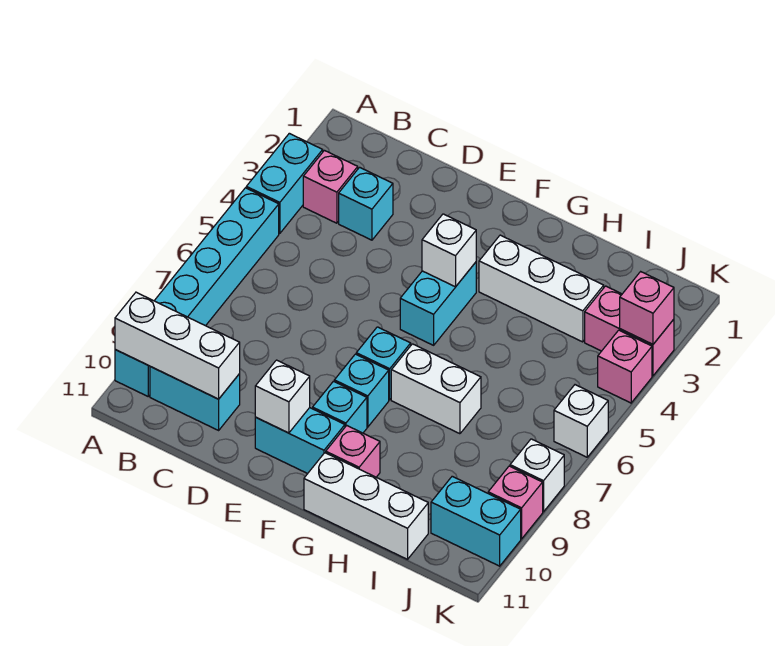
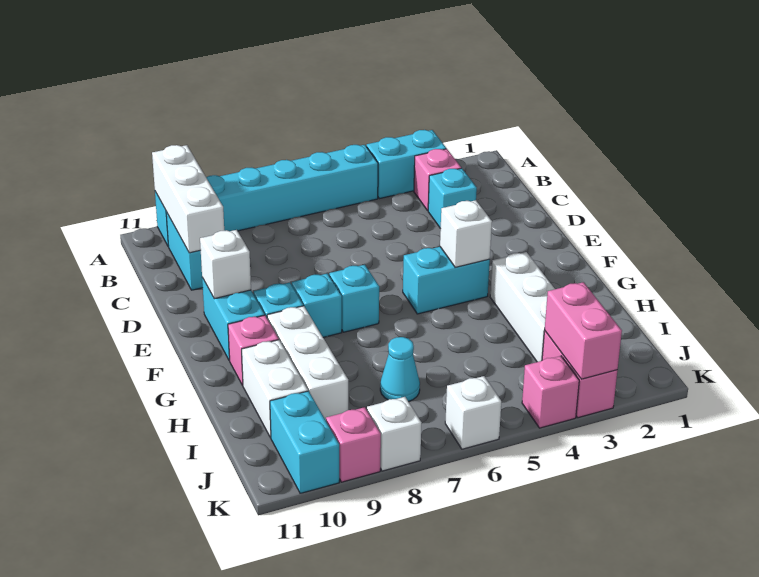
white 1x2 brick [391,344,481,434] -> white 1x2 brick moved to [242,340,308,438]
white 1x3 brick [304,453,428,559] -> white 1x3 brick moved to [267,306,348,420]
none -> cyan 1x1 cone [380,337,420,401]
pink 1x1 brick [620,272,674,344] -> pink 1x2 brick [545,282,622,379]

